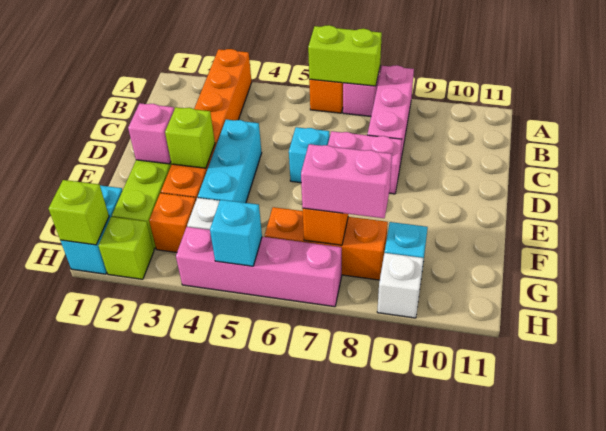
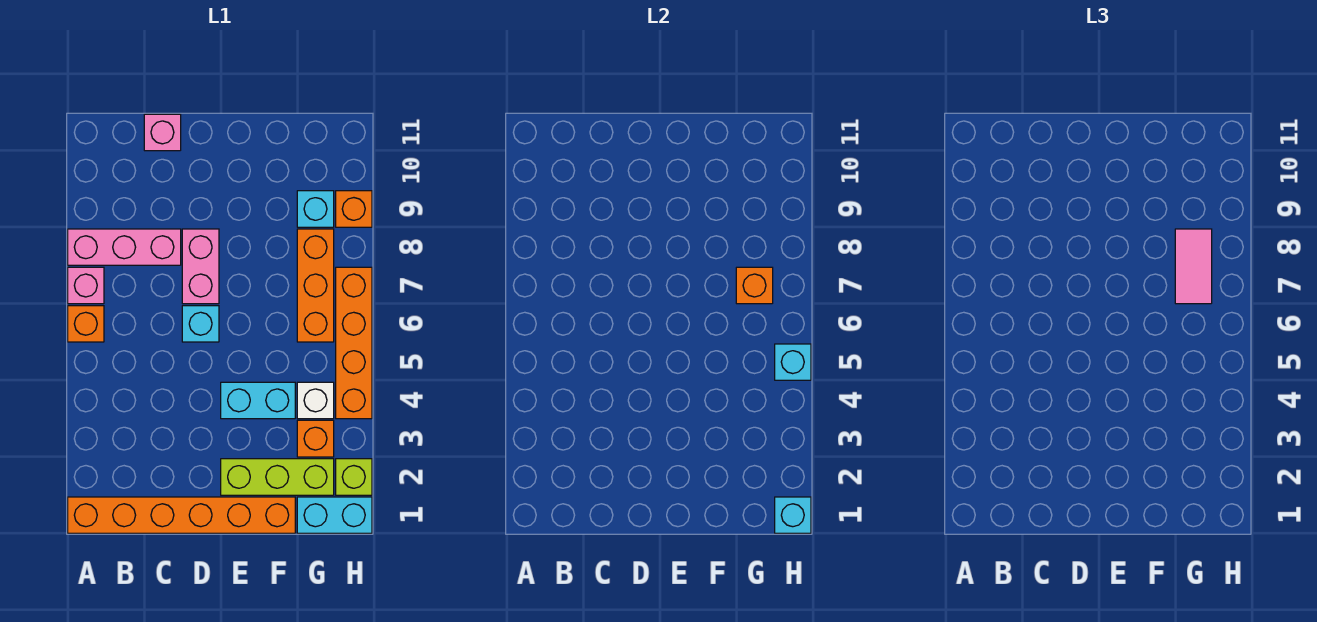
orange 1x6 brick [161,49,252,199] -> orange 1x6 brick moved to [68,497,295,533]
lime 1x2 brick [308,25,382,86] -> none
cyan 1x3 brick [198,120,262,203] -> cyan 1x2 brick [221,382,295,419]
pink 1x1 brick [128,103,174,164] -> pink 1x1 brick moved to [144,114,181,151]
lime 1x1 brick [165,107,215,168] -> none
pink 1x2 brick [301,144,392,218] -> pink 1x2 tile [1175,229,1212,304]
lime 1x1 brick [49,180,109,245] -> cyan 1x1 brick [775,497,811,533]
pink 1x4 brick [176,227,342,307] -> orange 1x4 brick [336,267,372,419]
white 1x1 brick [377,253,424,318] -> orange 1x1 brick [336,191,372,227]

